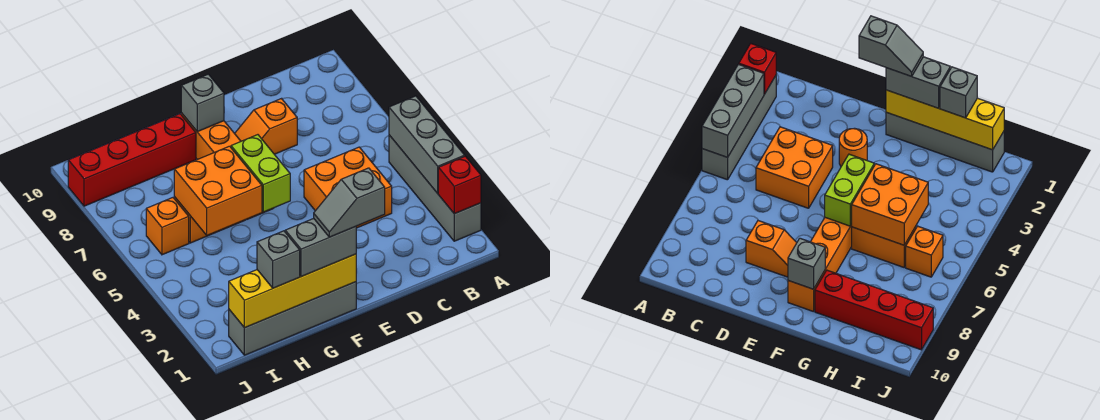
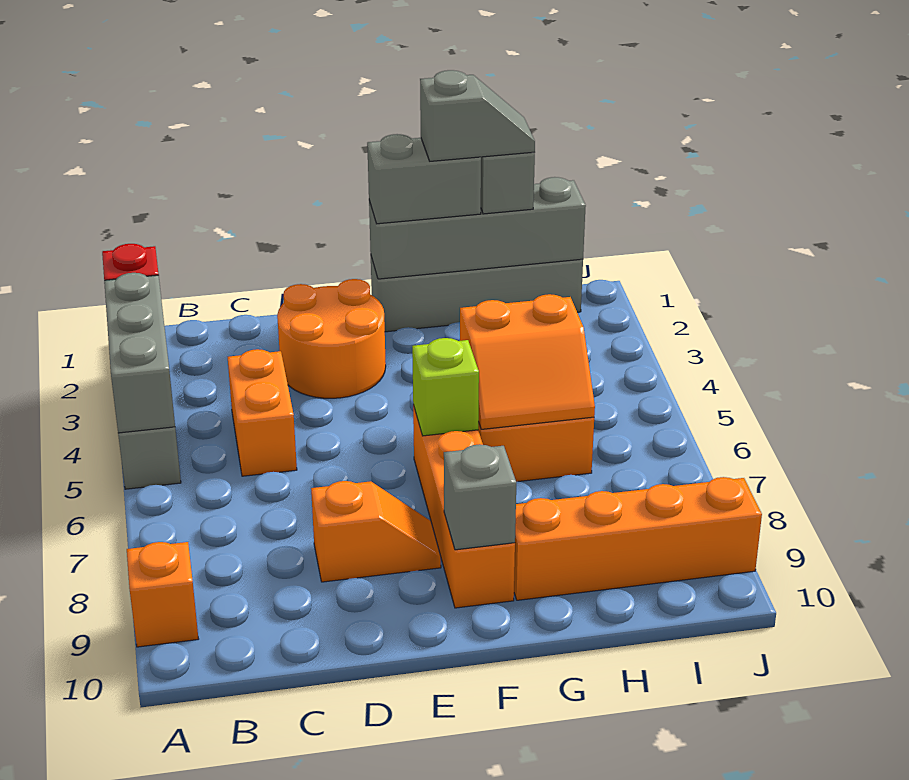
orange 2x2 brick [304,147,392,228] -> orange 1x2 brick [228,349,297,476]
grey 1x2 slope [314,168,385,237] -> grey 1x2 slope moved to [420,70,535,161]
orange 1x1 round brick [839,128,867,166] -> orange 2x2 round brick [277,279,386,398]
yellow 1x4 brick [229,254,356,328] -> grey 1x4 brick [369,177,586,279]
lime 1x2 brick [231,135,290,212] -> lime 1x1 brick [412,338,479,436]
orange 2x2 brick [174,146,262,235] -> orange 2x2 slope [460,294,595,429]
red 1x4 brick [68,114,196,206] -> orange 1x4 brick [514,477,762,600]
orange 1x1 brick [146,198,189,255] -> orange 1x1 brick moved to [127,542,198,647]

